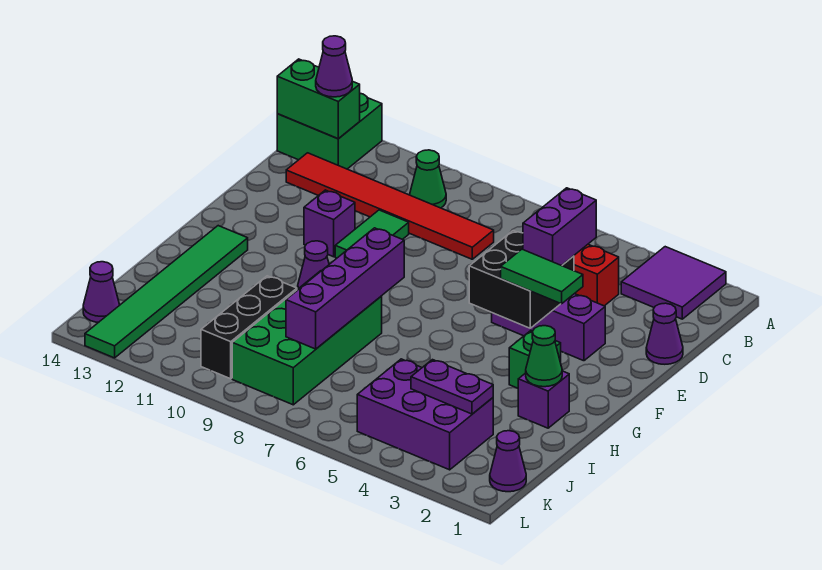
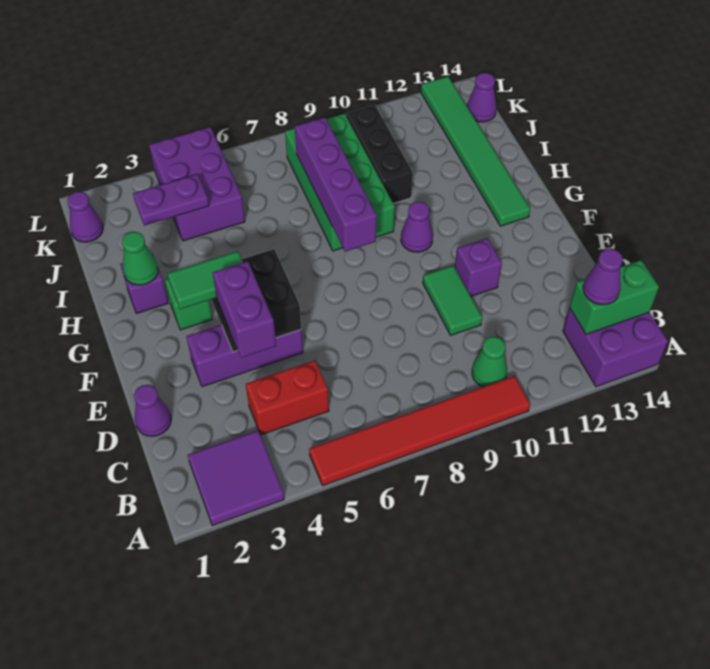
green 2x2 brick [277,93,382,169] -> purple 2x2 brick [563,308,668,387]
red 1x6 tile [286,153,494,259] -> red 1x6 tile moved to [309,376,530,485]
purple 2x3 brick [357,359,493,470] -> purple 2x3 brick turned to [149,127,245,241]

